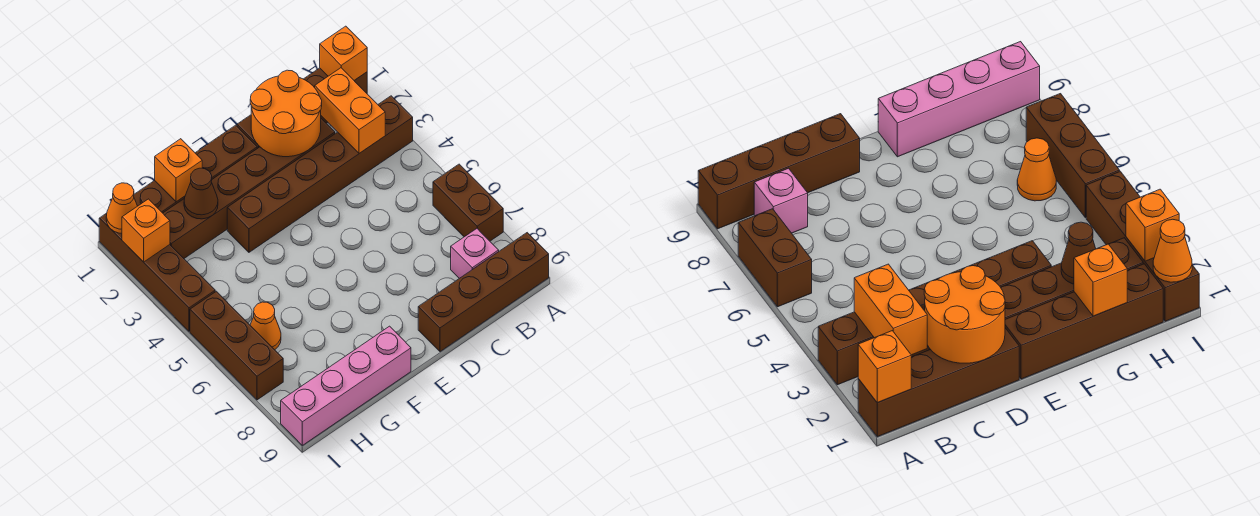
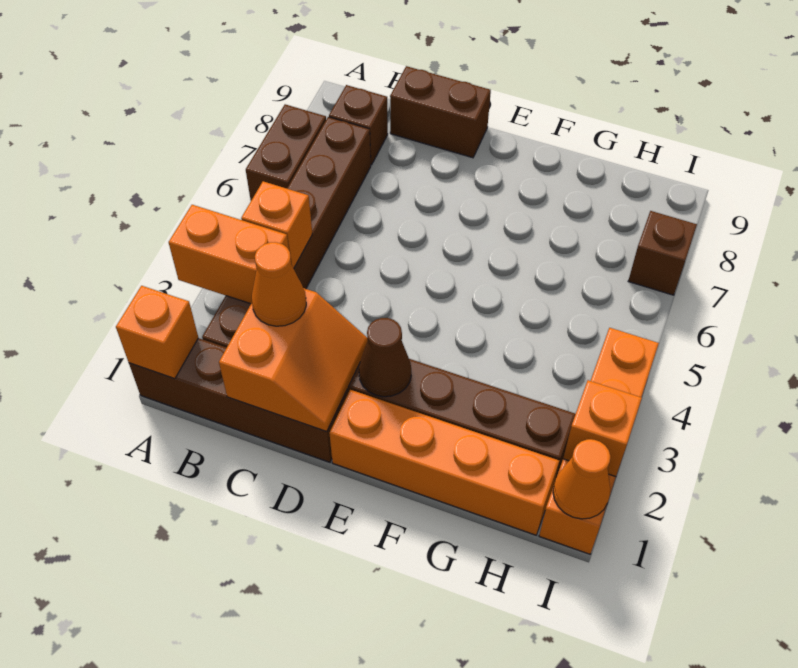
brown 1x6 brick [227,96,413,252] -> brown 1x6 brick turned to [202,117,371,348]
brown 1x4 brick [418,233,549,352] -> brown 1x2 brick [390,66,491,158]
orange 1x2 brick [315,68,385,153] -> orange 1x2 brick turned to [169,205,289,304]
pink 1x1 brick [451,229,499,278] -> brown 1x1 brick [329,85,388,165]
orange 2x2 round brick [250,70,322,157] -> orange 2x2 slope [219,288,368,431]
brown 1x4 brick [134,125,257,213] -> orange 1x4 brick [329,390,559,535]
pink 1x4 brick [281,326,411,445] -> none
orange 1x1 brick [155,139,202,202] -> orange 1x1 brick moved to [241,181,312,269]
brown 1x1 cone [184,168,218,219] -> brown 1x1 cone moved to [359,318,411,397]
orange 1x1 cone [250,302,281,350] -> orange 1x1 cone moved to [252,242,306,326]
brown 1x4 brick [99,213,215,331] -> orange 1x4 brick [539,328,659,554]
brown 1x3 brick [190,291,283,400] -> brown 1x1 brick [628,211,697,295]

